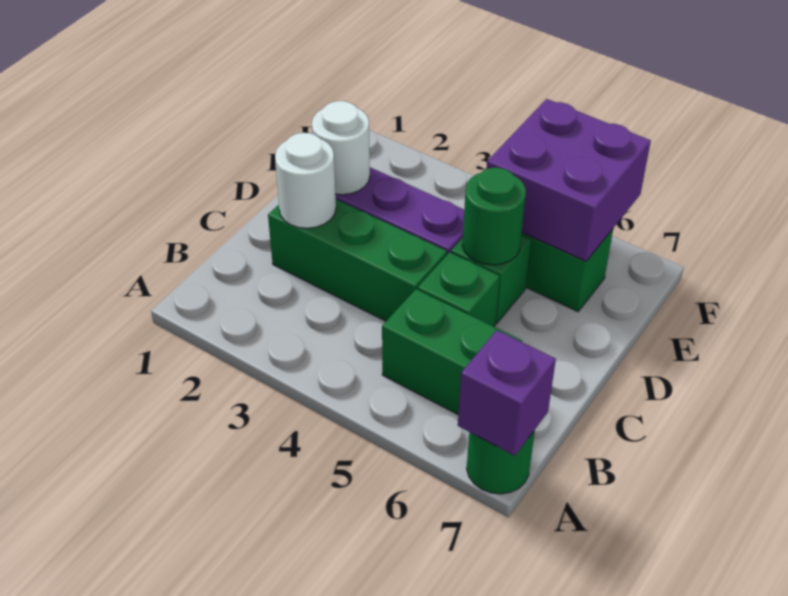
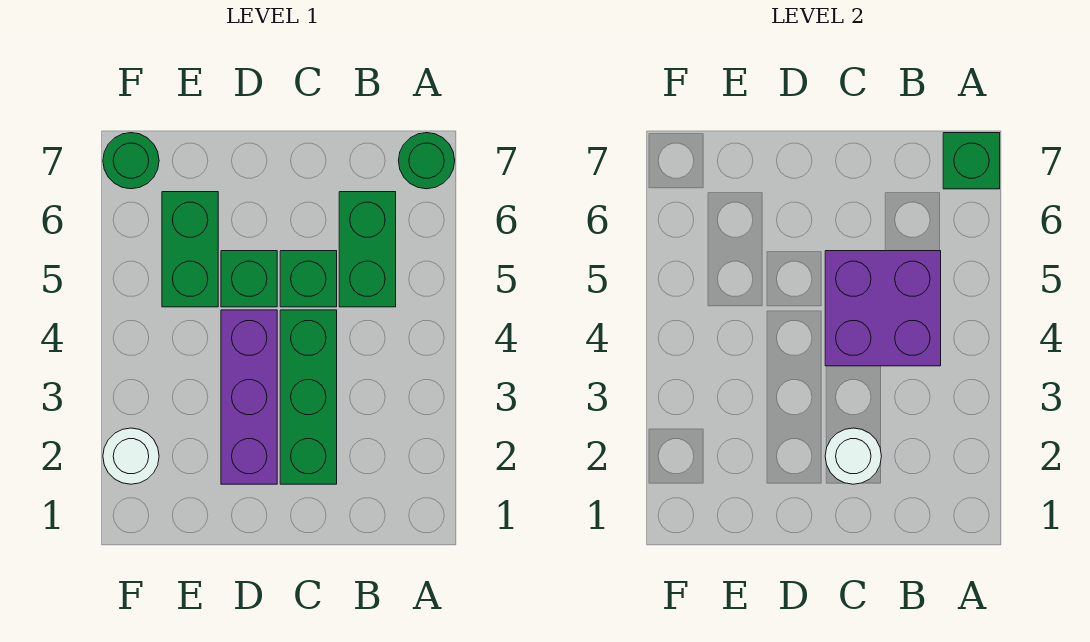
purple 1x1 brick [458,330,556,456] -> green 1x1 brick [943,133,1000,189]
white 1x1 round brick [312,101,370,195] -> white 1x1 round brick moved to [103,428,159,484]
green 1x1 round brick [462,168,526,265] -> green 1x1 round brick moved to [103,133,159,189]
purple 2x2 brick [486,99,651,261] -> purple 2x2 brick moved to [825,251,941,366]

